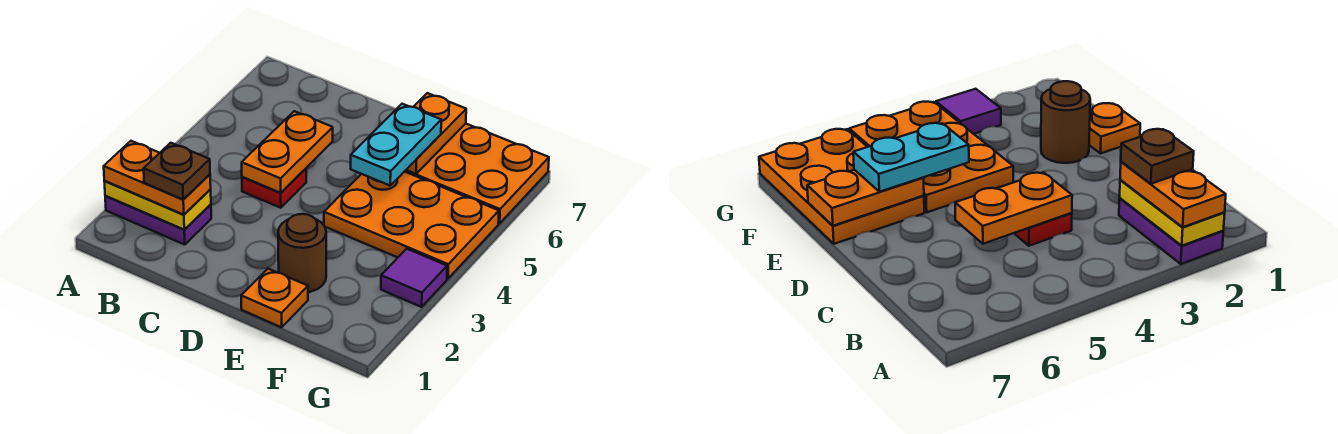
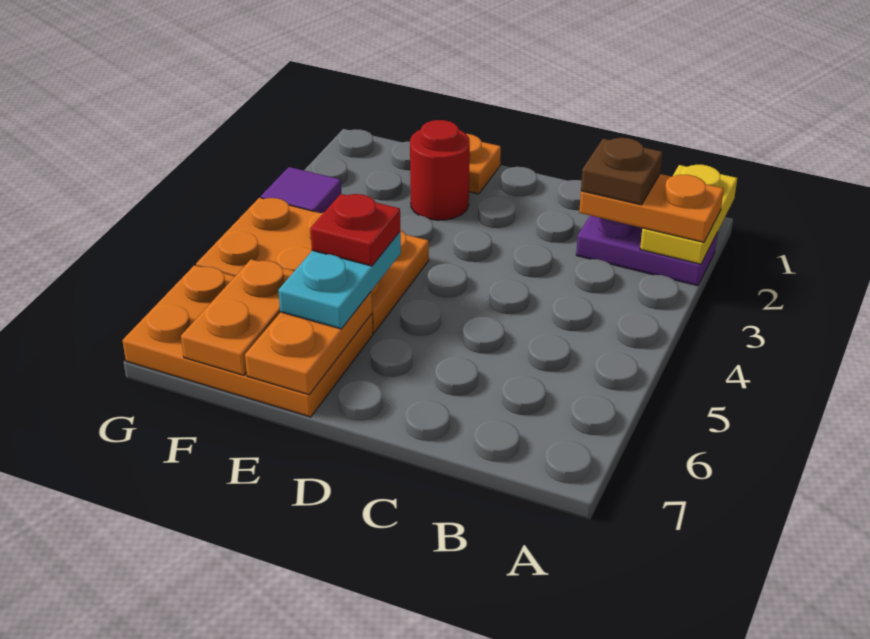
yellow 1x2 plate [104,181,211,230] -> yellow 1x2 plate turned to [640,165,737,264]
red 1x1 plate [242,169,306,208] -> red 1x1 plate moved to [310,194,400,266]
orange 1x2 plate [242,111,333,193] -> orange 1x2 plate moved to [181,259,294,375]
brown 1x1 round brick [278,214,326,292] -> red 1x1 round brick [410,120,470,220]

